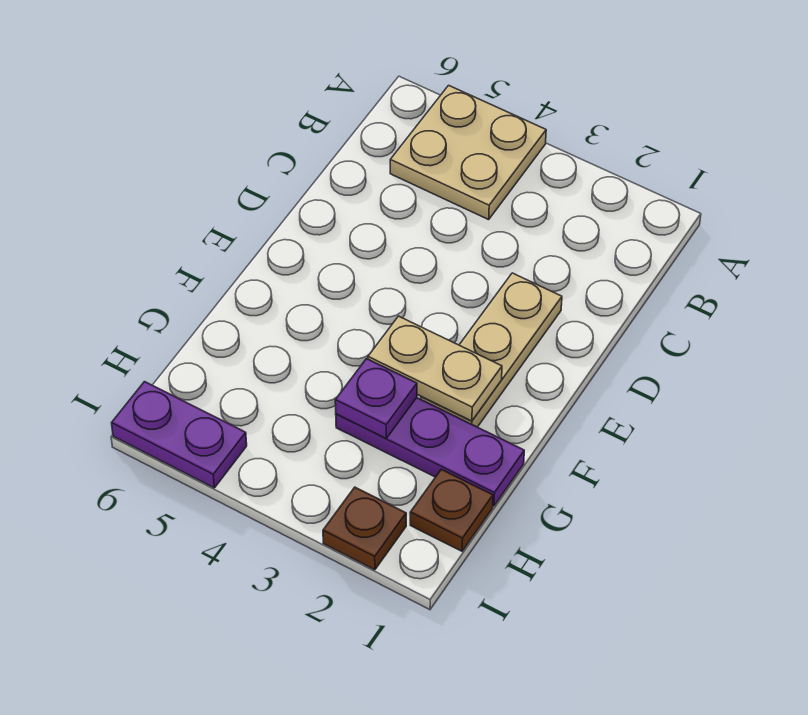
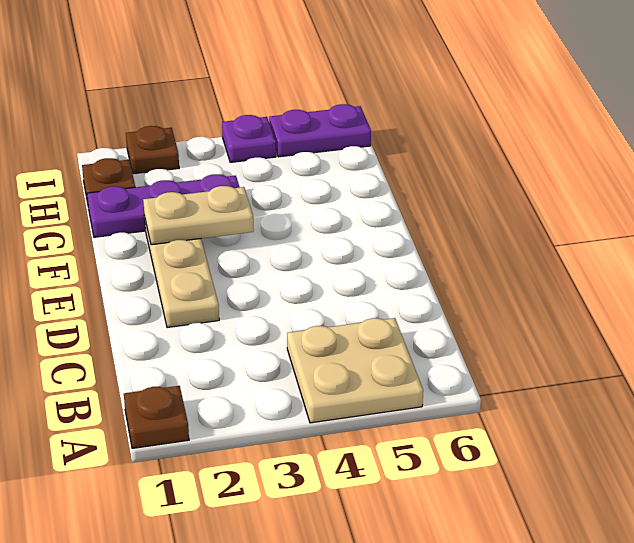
none -> brown 1x1 plate [124,386,189,448]
purple 1x1 plate [335,359,417,438] -> purple 1x1 plate moved to [222,115,276,162]

